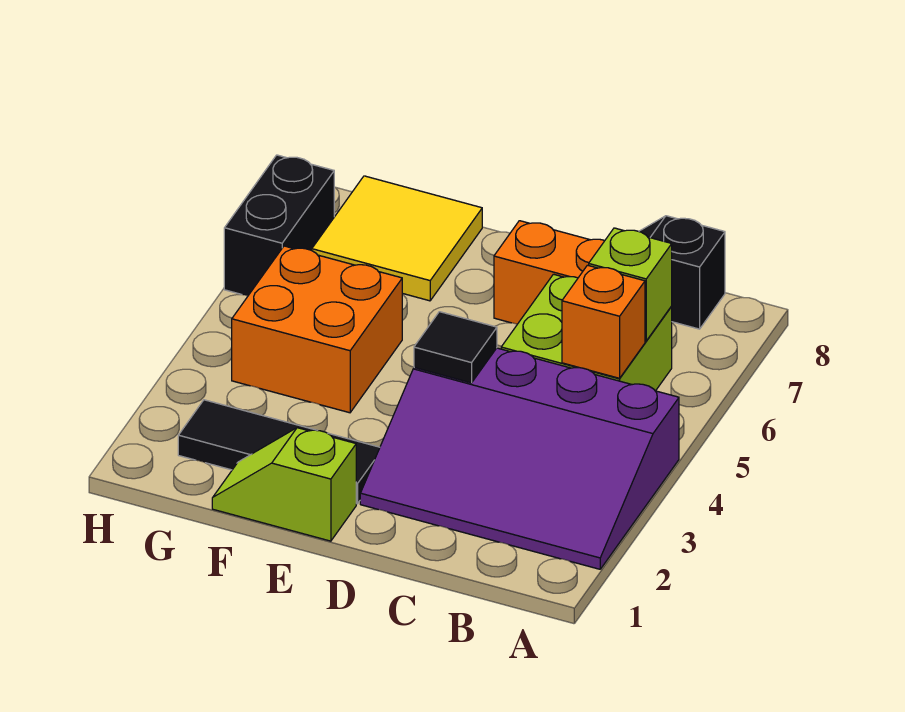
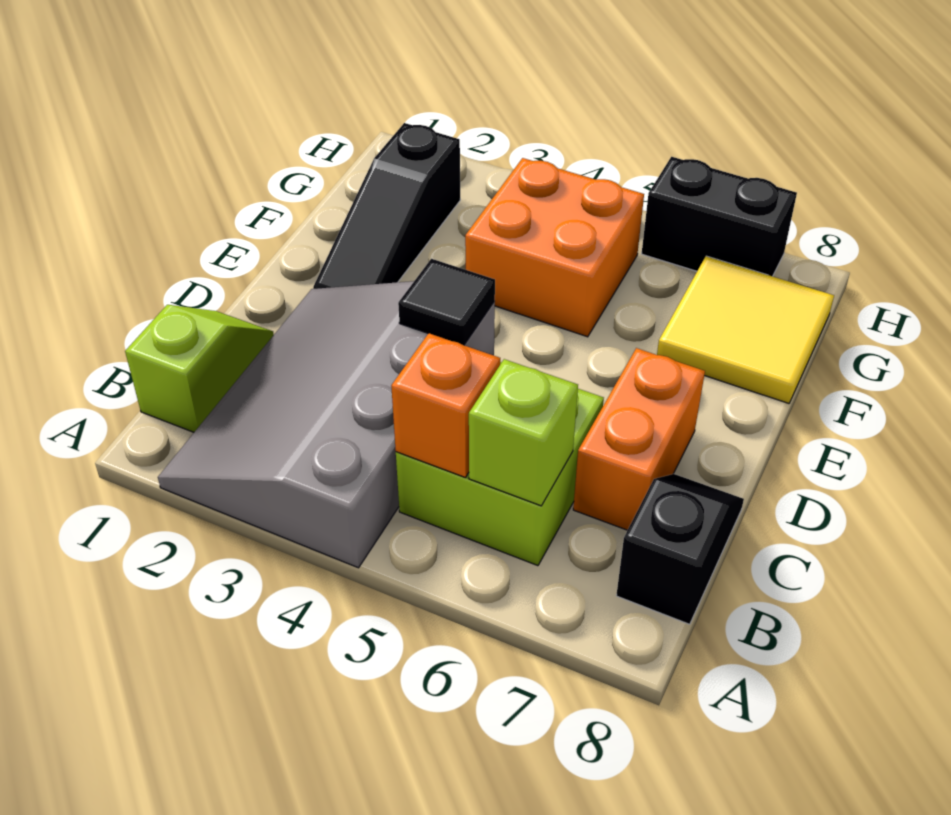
purple 3x4 slope [360,348,679,569] -> grey 3x4 slope [158,281,495,568]
lime 1x2 slope [212,428,356,541] -> lime 1x2 slope moved to [125,305,274,432]
black 1x3 tile [178,400,380,504] -> black 1x3 slope [313,123,460,289]

